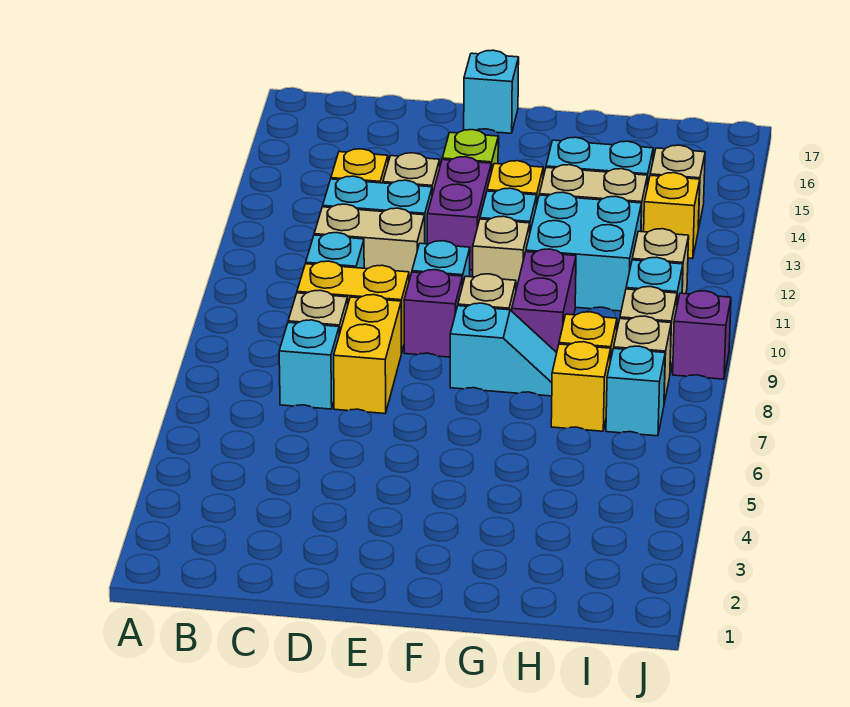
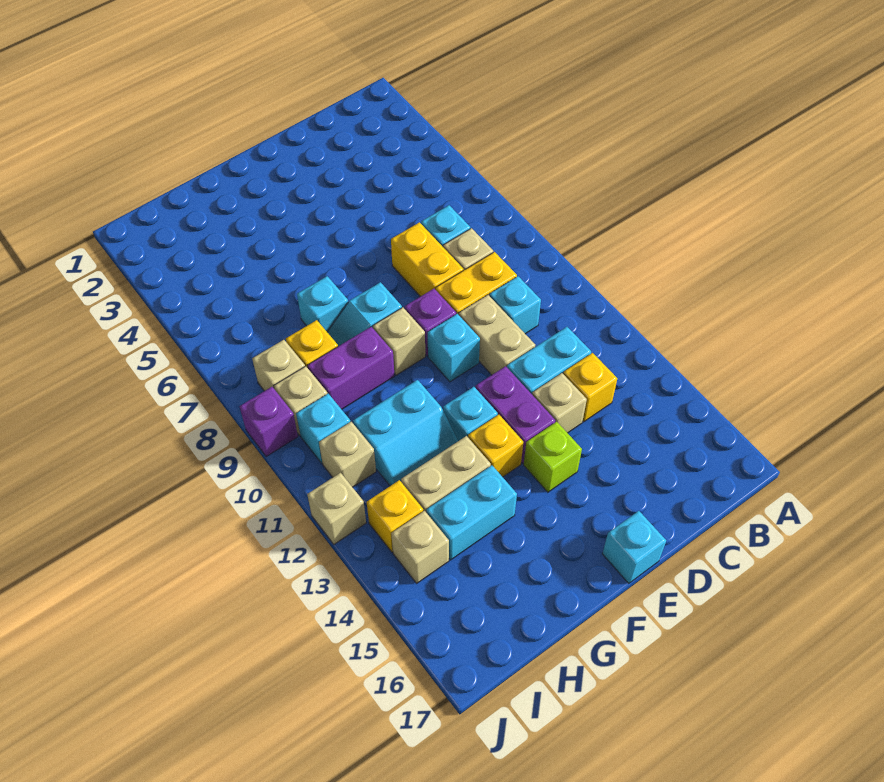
tan 1x2 brick [314,204,425,280] -> tan 1x2 brick turned to [459,295,535,375]
tan 1x1 brick [473,216,530,289] -> tan 1x1 brick moved to [307,473,366,544]
purple 1x2 brick [512,249,576,353] -> purple 1x2 brick turned to [308,327,394,409]
cyan 2x2 brick [526,192,642,311] -> cyan 2x2 slope [353,380,458,486]
yellow 1x1 brick [551,342,611,431] -> none
cyan 1x1 brick [606,346,665,436] -> cyan 1x1 brick moved to [297,276,348,332]

